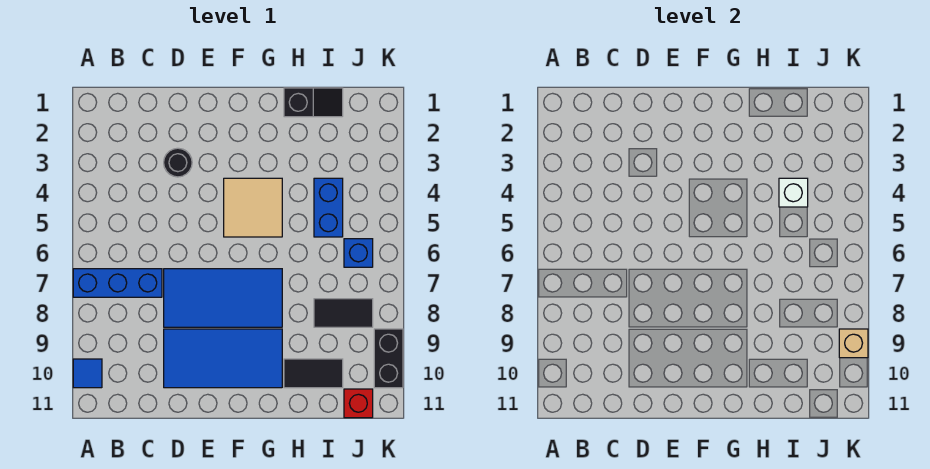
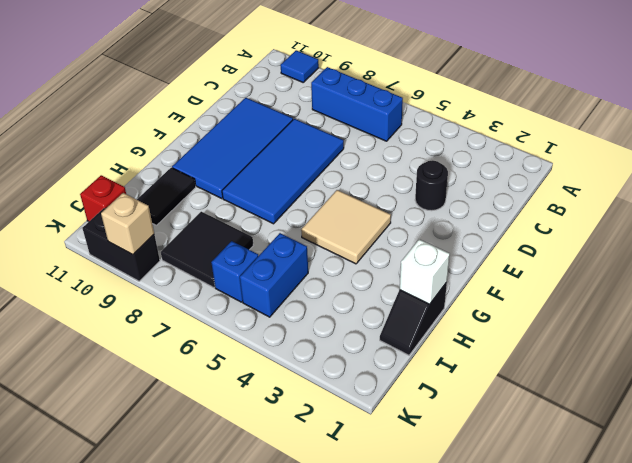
blue 1x3 brick [73,269,162,297] -> blue 1x3 brick turned to [311,67,403,141]
blue 1x2 brick [314,178,343,237] -> blue 1x2 brick turned to [240,233,308,317]
white 1x1 brick [779,178,808,207] -> white 1x1 brick moved to [400,239,450,304]
black 1x2 tile [314,299,373,327] -> black 2x2 tile [161,212,253,288]

